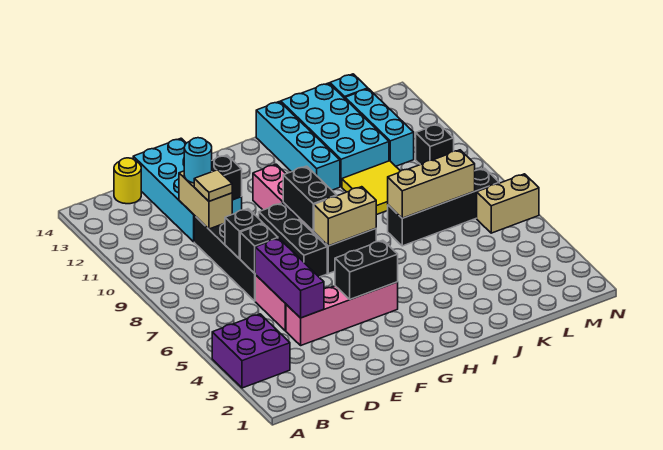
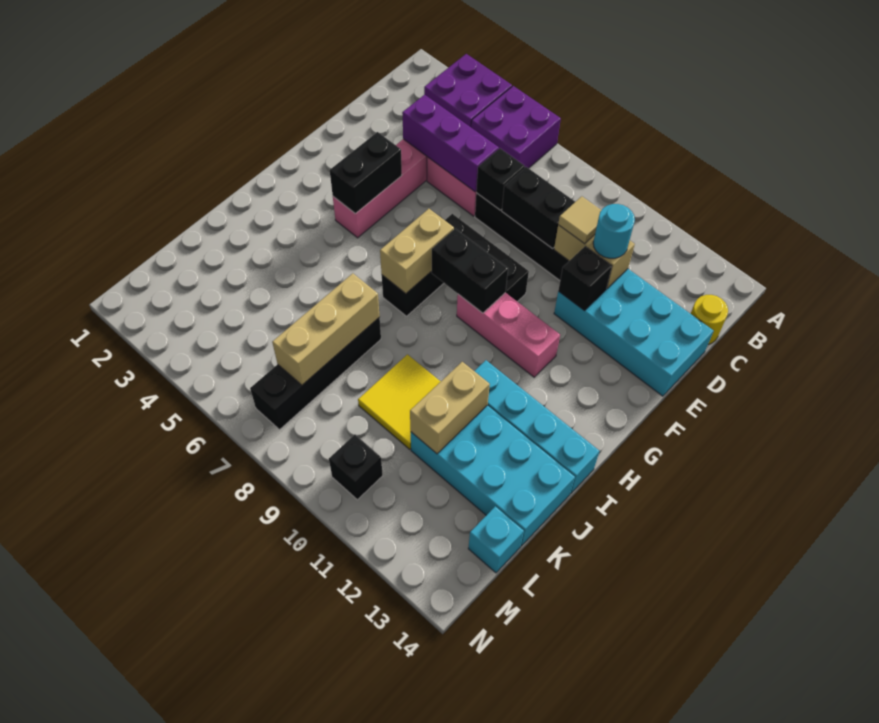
none -> purple 2x2 brick [471,86,561,168]
black 1x1 brick [225,209,263,259] -> black 1x2 brick [502,167,575,249]
cyan 1x3 brick [345,89,414,166] -> none
tan 1x2 brick [477,174,539,233] -> tan 1x2 brick moved to [410,362,490,454]

